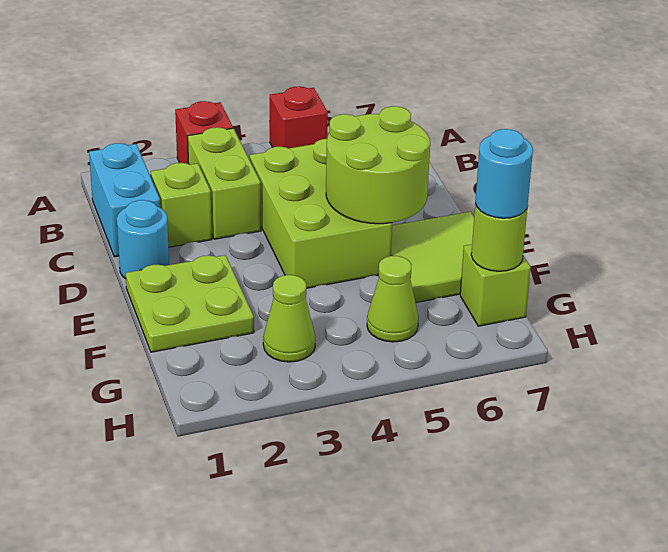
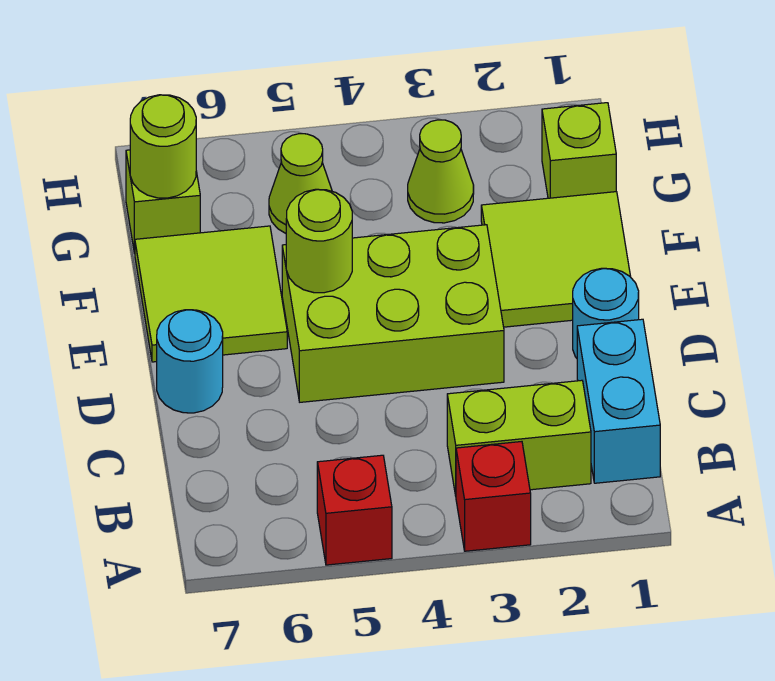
lime 1x2 brick [188,127,261,239] -> lime 1x2 brick turned to [447,380,591,496]
lime 1x1 brick [151,163,212,247] -> lime 1x1 brick moved to [542,103,616,198]
lime 2x3 brick [250,139,392,288] -> lime 2x3 brick turned to [282,225,504,402]
lime 2x2 round brick [326,106,430,224] -> lime 1x1 round brick [286,189,352,293]
lime 2x2 plate [126,255,254,352] -> lime 2x2 tile [481,192,631,327]
cyan 1x1 round brick [475,129,533,218] -> cyan 1x1 round brick moved to [157,310,223,413]

